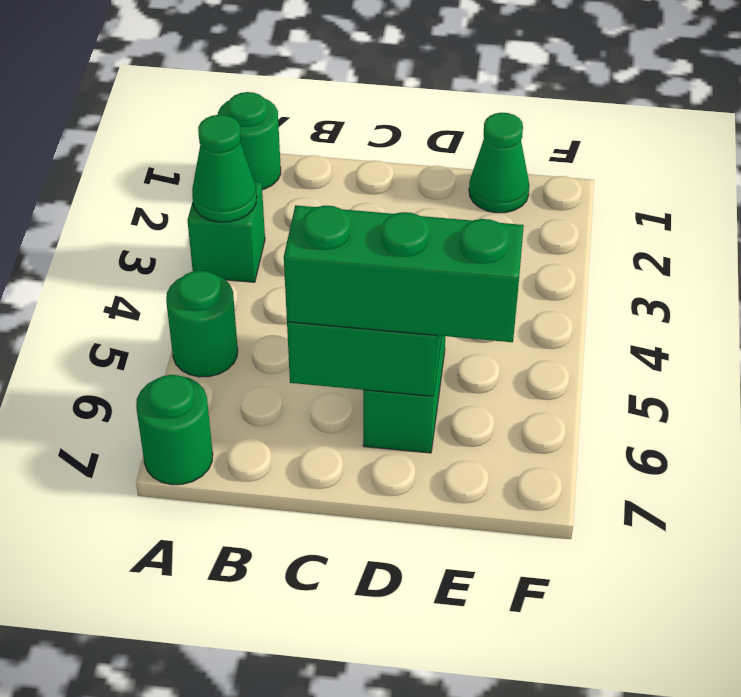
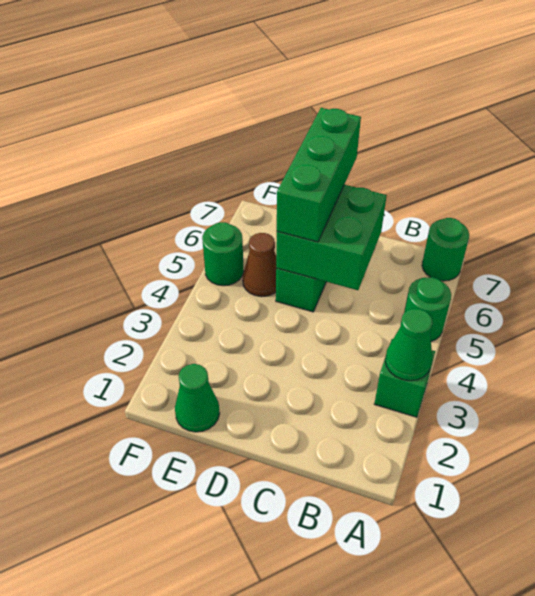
green 1x1 round brick [218,92,281,190] -> green 1x1 round brick moved to [202,222,244,286]
green 1x3 brick [284,205,524,342] -> green 1x3 brick turned to [277,108,361,242]
none -> brown 1x1 cone [243,233,276,297]

